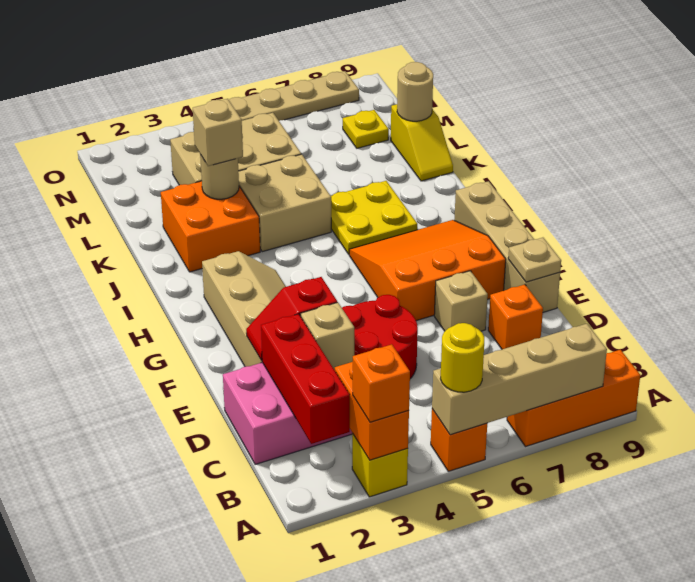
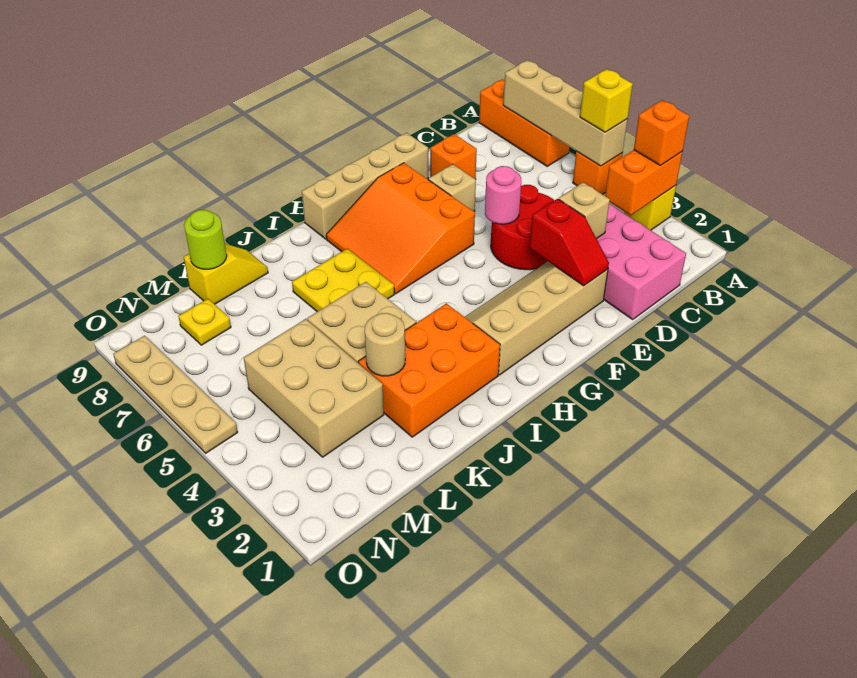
yellow 1x1 round brick [441,323,484,392] -> yellow 1x1 brick [580,69,633,132]
red 1x3 brick [261,314,350,444] -> none
none -> pink 1x1 round brick [485,166,521,224]
tan 1x1 plate [508,238,561,282] -> none
orange 2x2 brick [161,181,260,272] -> orange 2x3 brick [358,303,500,437]
tan 1x1 brick [193,99,243,166] -> none
tan 1x1 round brick [397,62,433,121] -> lime 1x1 round brick [184,210,227,269]

